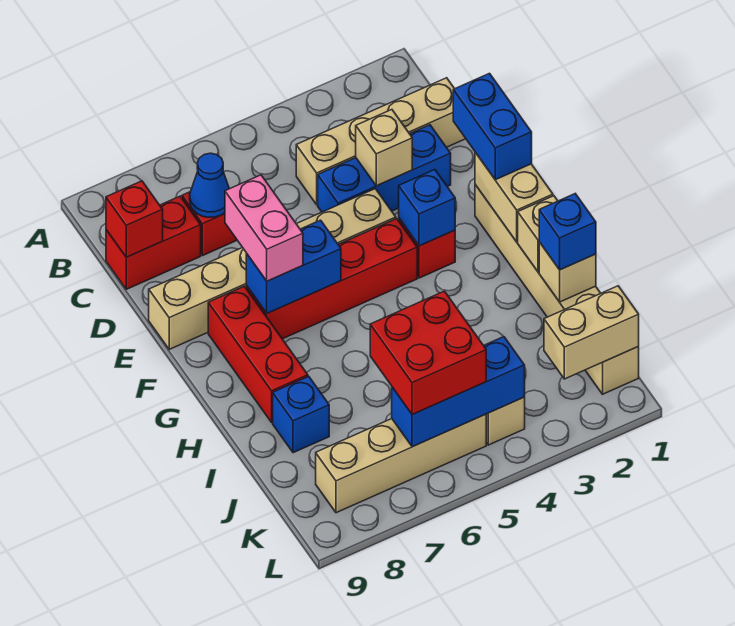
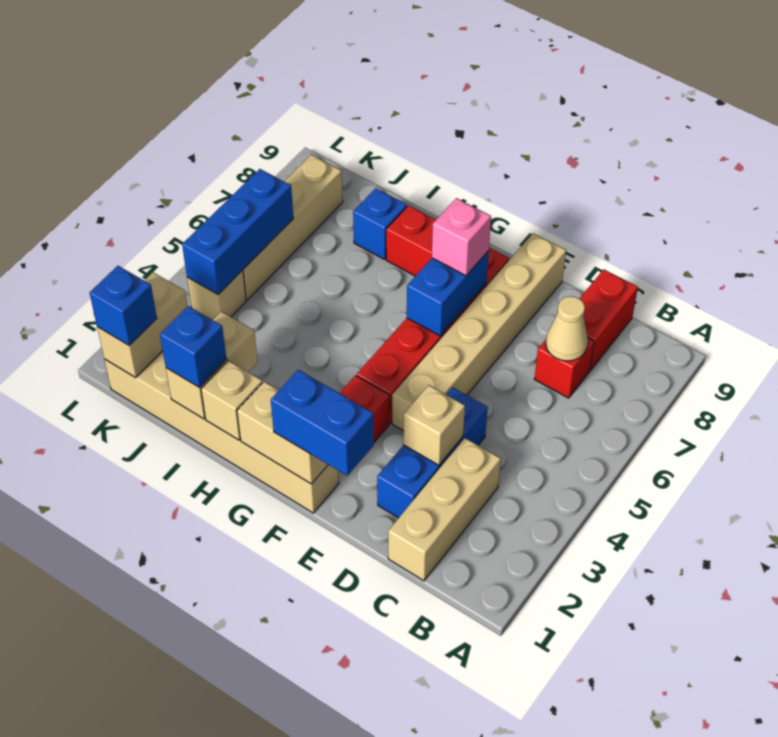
tan 1x4 brick [296,78,466,205] -> tan 1x3 brick [388,438,501,581]
blue 1x1 cone [190,153,229,217] -> tan 1x1 cone [546,296,588,361]
red 1x1 brick [106,181,163,257] -> none
pink 1x2 brick [225,175,303,281] -> pink 1x1 brick [432,198,491,276]
blue 1x1 brick [399,170,455,246] -> blue 1x1 brick moved to [89,266,157,345]
tan 1x1 brick [539,242,596,302] -> tan 1x2 brick [166,311,258,419]
red 2x2 brick [370,291,486,415] -> none

